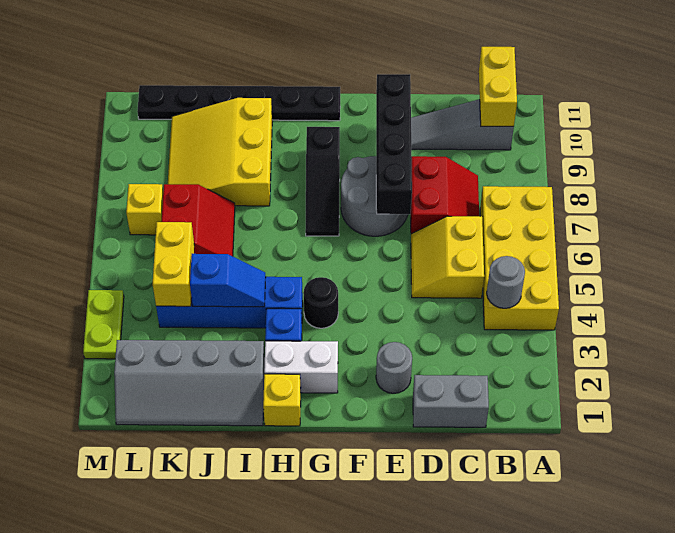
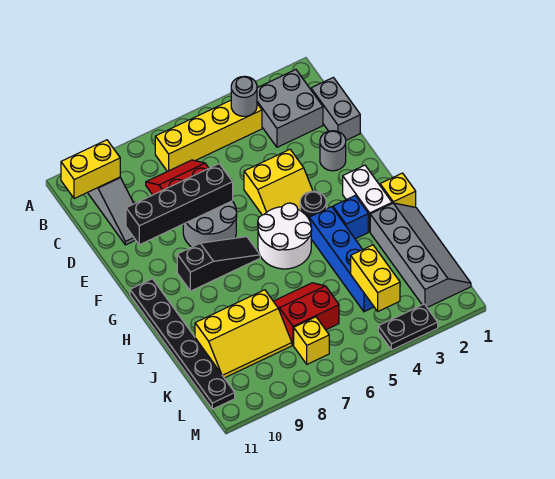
yellow 2x4 brick [480,186,559,330] -> yellow 1x4 brick [155,100,262,171]
none -> grey 2x2 brick [257,70,323,147]
yellow 2x2 slope [411,216,484,298] -> yellow 2x2 slope moved to [244,150,313,215]
none -> white 2x2 round brick [258,203,312,269]
blue 1x2 slope [190,254,266,307] -> none
yellow 3x3 slope [168,98,272,206] -> yellow 2x3 slope [195,290,292,378]
yellow 1x2 brick [153,222,194,306] -> yellow 1x2 brick turned to [351,245,400,311]
lime 1x2 plate [83,290,124,359] -> black 1x2 plate [378,304,438,350]

